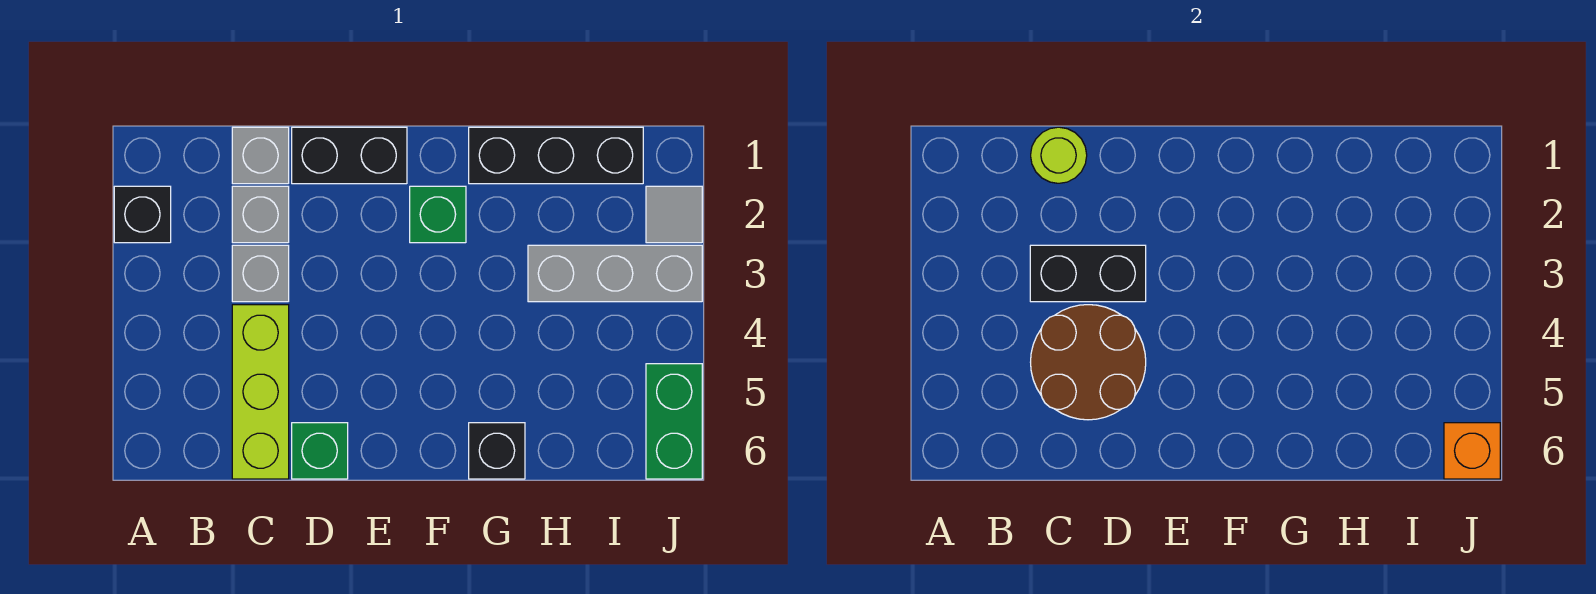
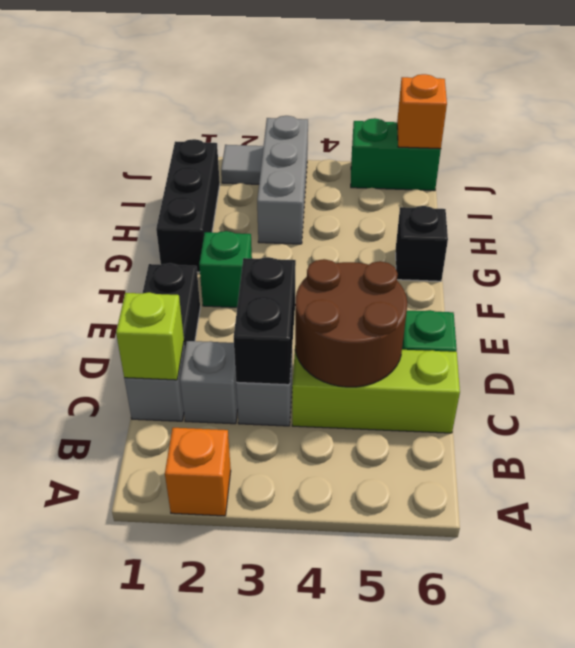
black 1x1 brick [114,186,171,243] -> orange 1x1 brick [165,428,231,516]
lime 1x1 round brick [1031,127,1087,183] -> lime 1x1 brick [116,292,184,380]

